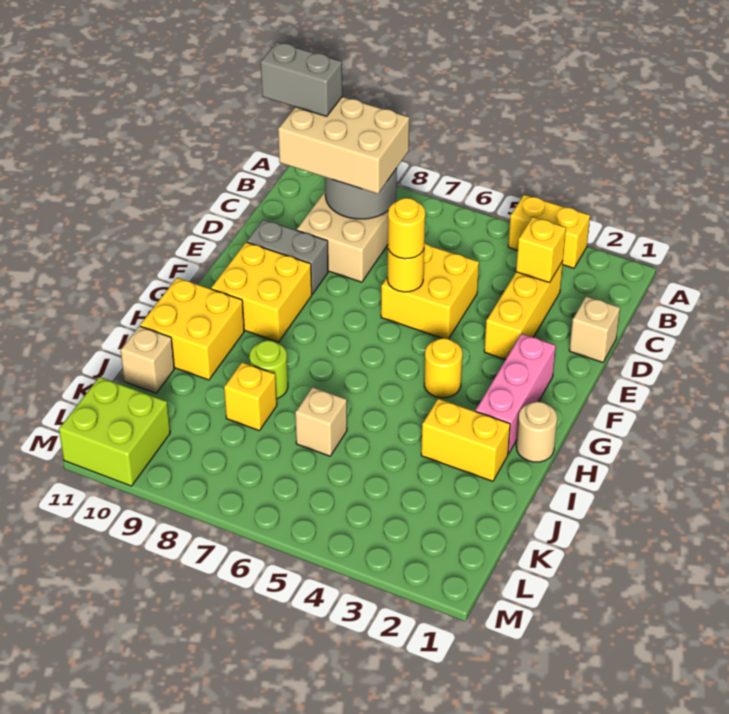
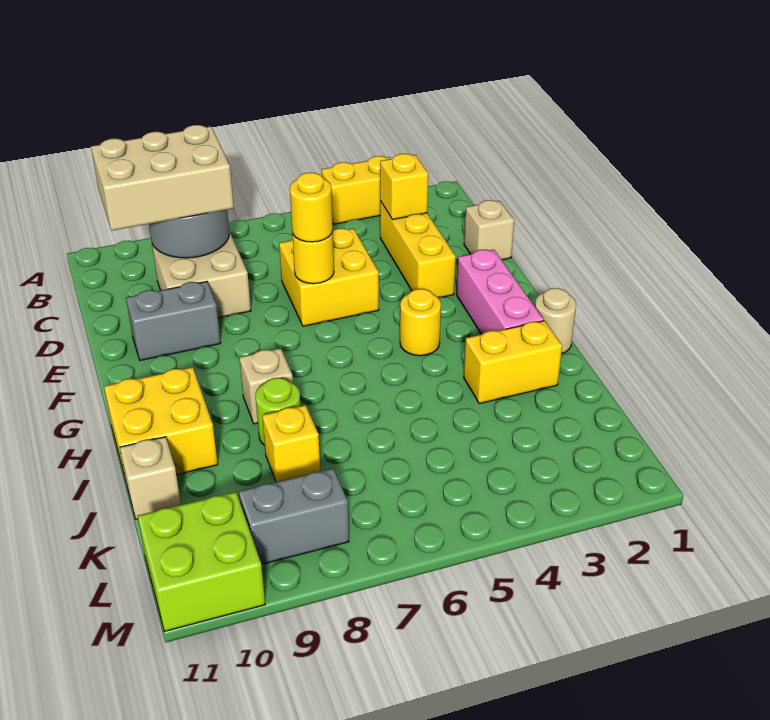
grey 1x2 brick [261,42,342,116] -> grey 1x2 brick moved to [239,469,349,564]
yellow 2x2 brick [211,242,312,342] -> none
tan 1x1 brick [295,387,347,456] -> tan 1x1 brick moved to [239,348,293,424]

